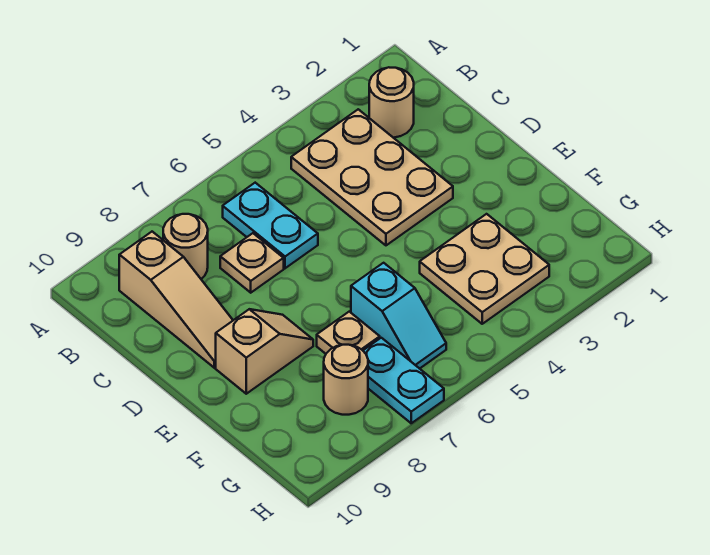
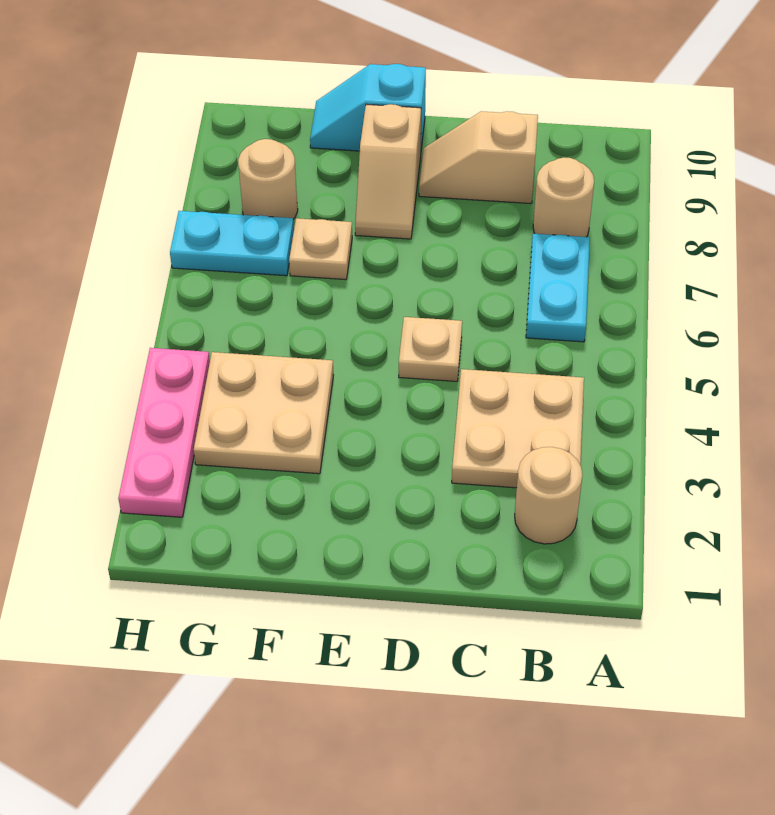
tan 2x3 plate [291,109,453,245] -> tan 2x2 plate [452,369,584,488]
cyan 1x2 plate [223,183,318,268] -> cyan 1x2 plate turned to [526,234,590,342]
tan 1x3 slope [119,232,233,368] -> tan 1x2 slope [419,111,538,204]
tan 1x1 plate [220,233,284,293] -> tan 1x1 plate moved to [399,317,462,381]
cyan 1x2 slope [351,263,446,369] -> cyan 1x2 slope moved to [310,64,426,151]
none -> pink 1x3 plate [118,348,210,517]

